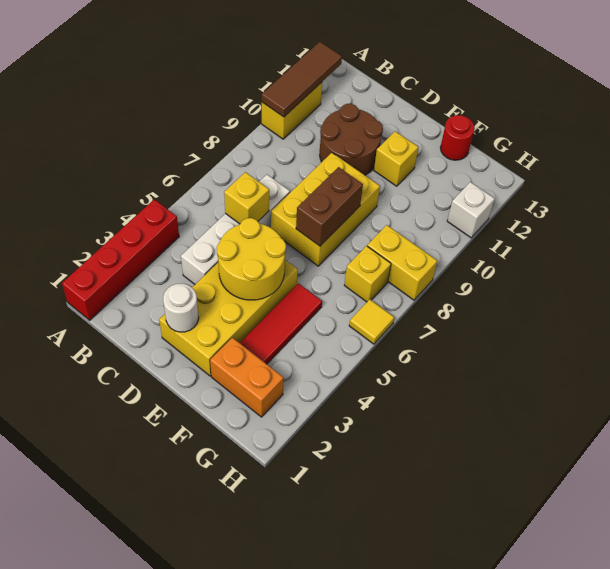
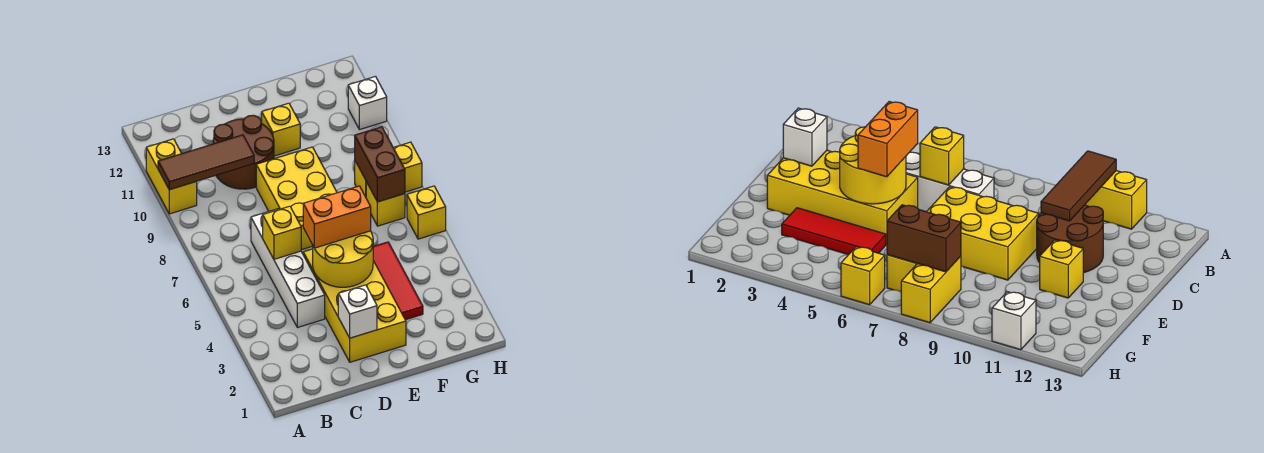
red 1x4 brick [62,199,179,320] -> none
brown 1x3 tile [262,42,342,117] -> brown 1x3 tile turned to [158,135,254,190]
white 1x1 round brick [163,283,199,332] -> white 1x1 brick [338,285,377,338]
brown 1x2 brick [296,167,363,246] -> brown 1x2 brick moved to [355,127,405,202]
orange 1x2 brick [210,338,284,417] -> orange 1x2 brick moved to [303,186,371,248]
red 1x1 round brick [440,115,474,160] -> none
yellow 1x1 tile [349,299,394,344] -> yellow 1x1 brick [407,186,446,239]

